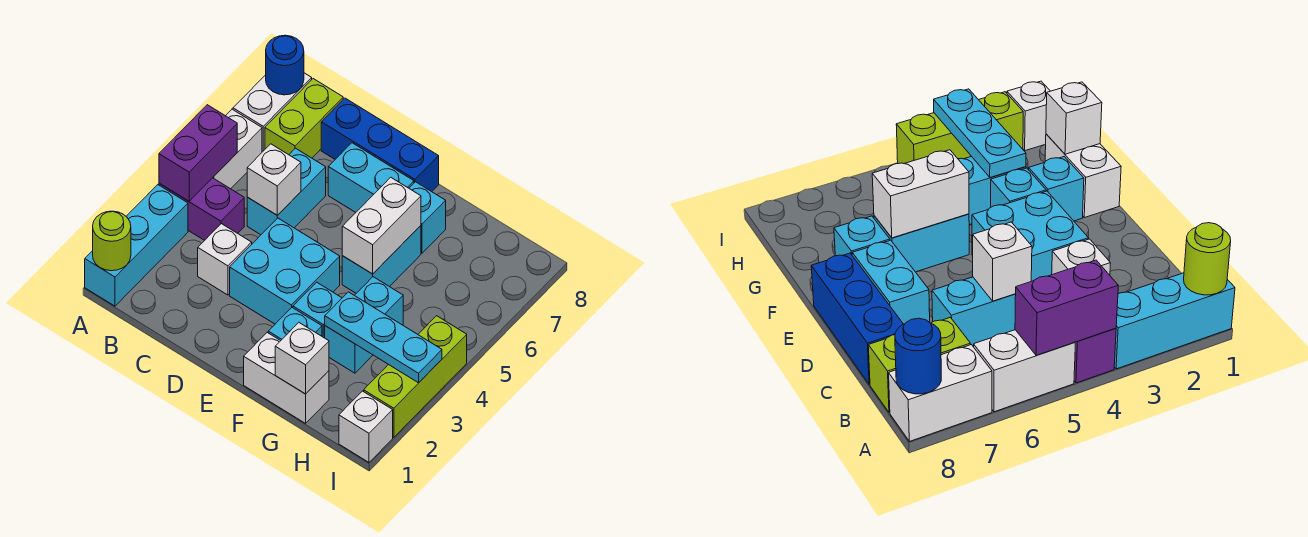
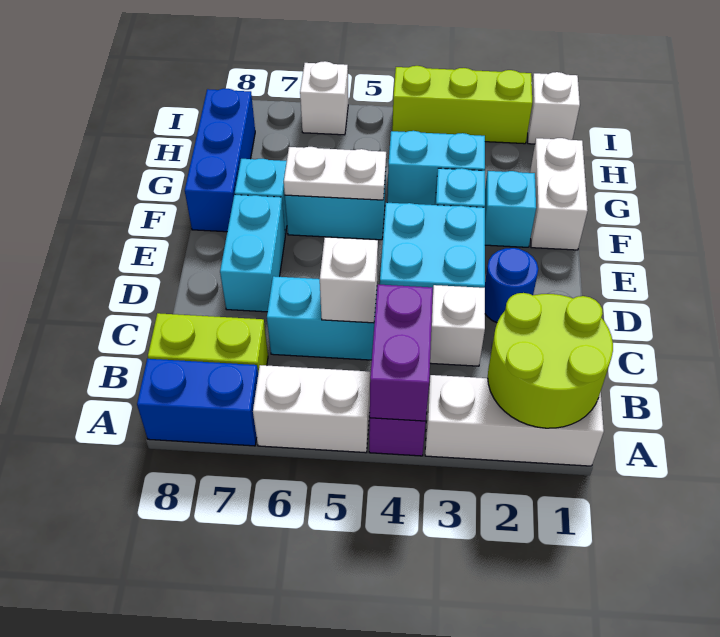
cyan 1x3 brick [85,185,188,306] -> white 1x3 brick [425,375,604,466]
lime 1x1 round brick [93,211,131,271] -> lime 2x2 round brick [488,293,613,428]
purple 1x2 brick [159,105,237,201] -> purple 1x2 brick turned to [370,284,433,421]
white 1x2 brick [233,73,312,152] -> blue 1x2 brick [137,359,258,446]
blue 1x1 round brick [266,35,304,95] -> blue 1x1 round brick moved to [485,248,538,323]
blue 1x3 brick [321,98,439,192] -> blue 1x3 brick moved to [185,89,255,232]
white 1x2 brick [342,177,421,274] -> white 1x2 plate [284,147,386,200]
white 1x1 brick [275,323,329,394] -> white 1x1 brick moved to [300,61,348,135]
cyan 1x3 plate [325,292,442,383] -> none

